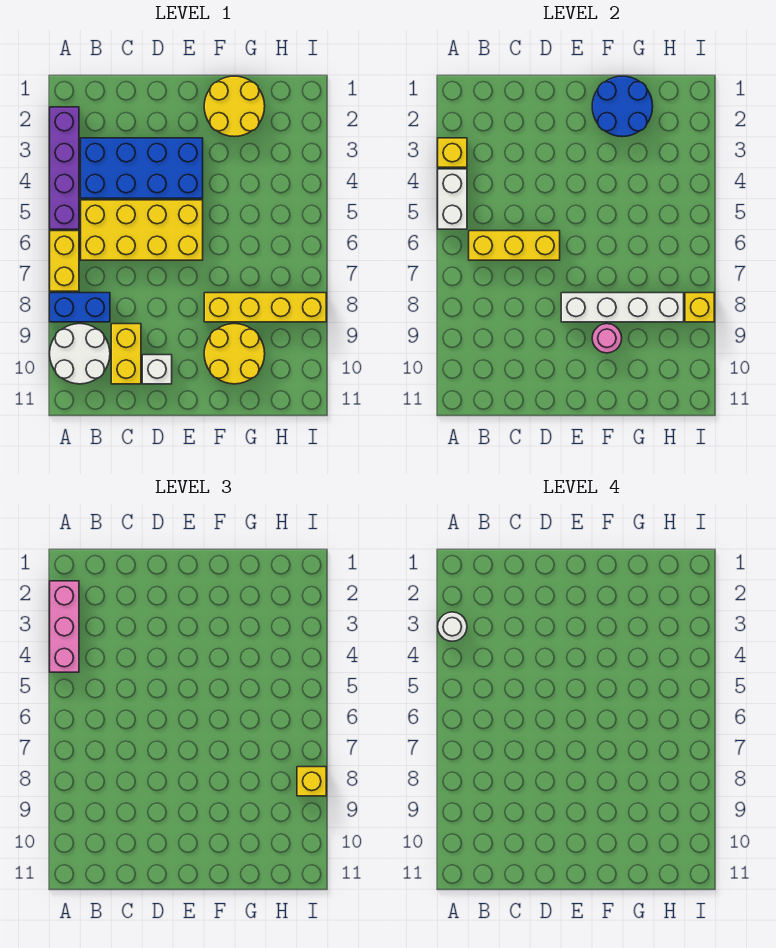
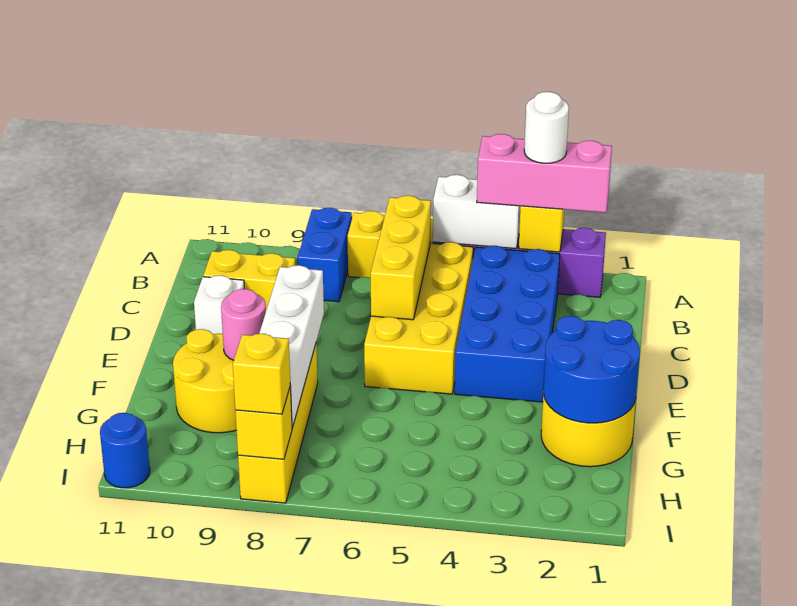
white 2x2 round brick [50,324,110,384] -> none
none -> blue 1x1 round brick [100,413,150,488]

